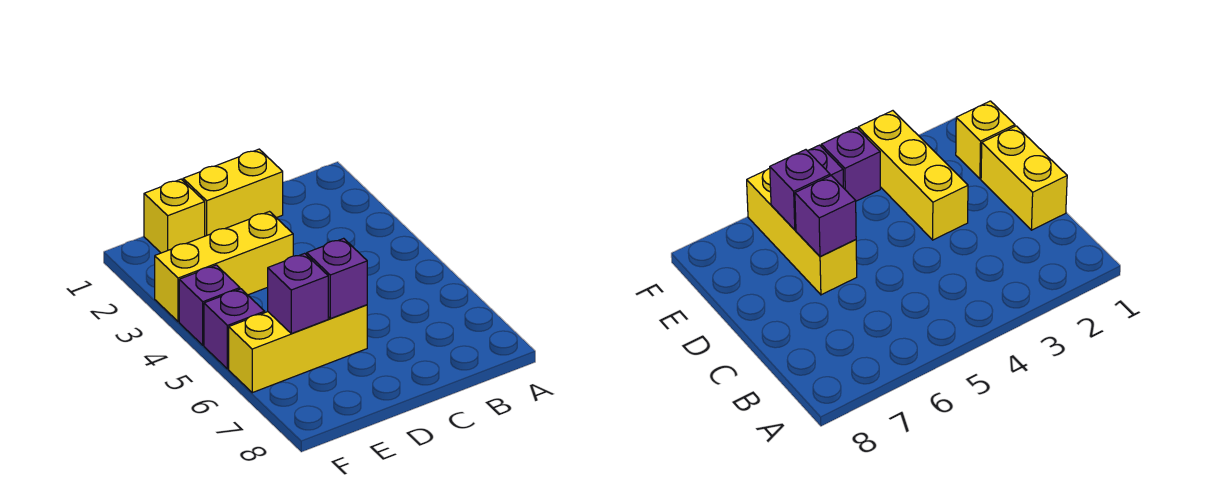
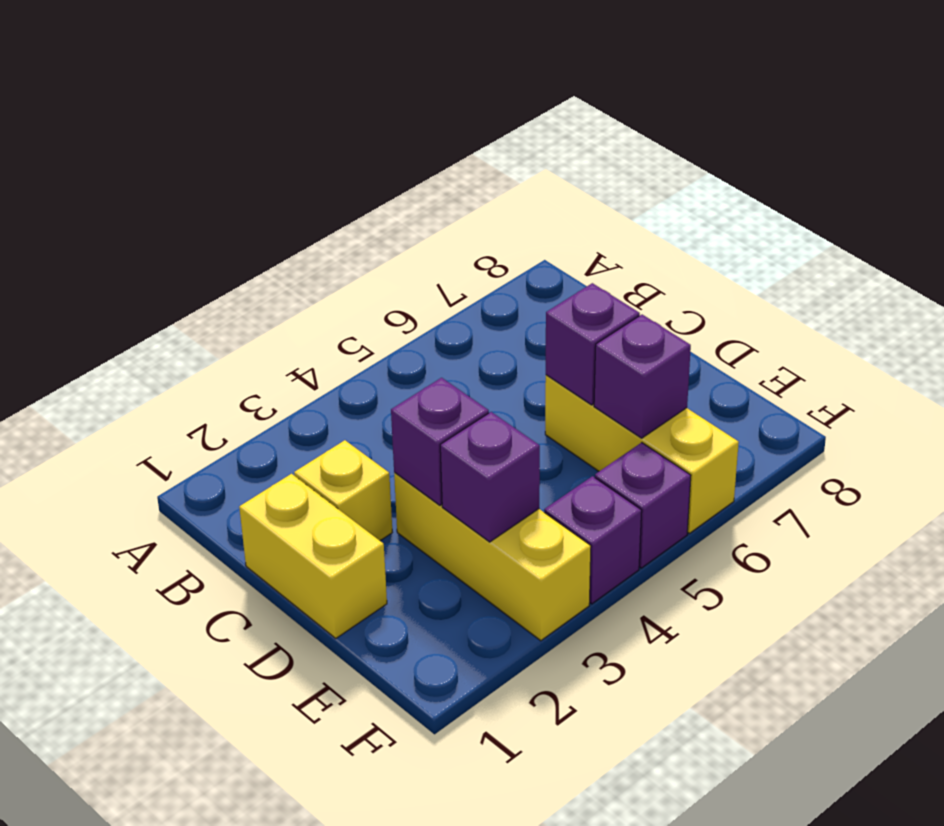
none -> purple 1x1 brick [391,378,489,505]
yellow 1x1 brick [144,179,205,253] -> yellow 1x1 brick moved to [294,440,392,541]
none -> purple 1x1 brick [440,412,540,542]

